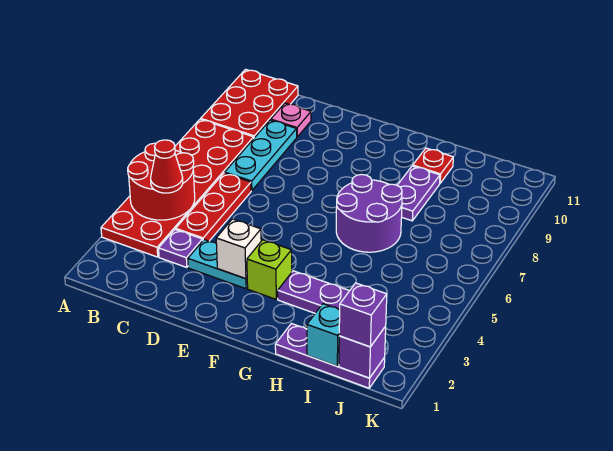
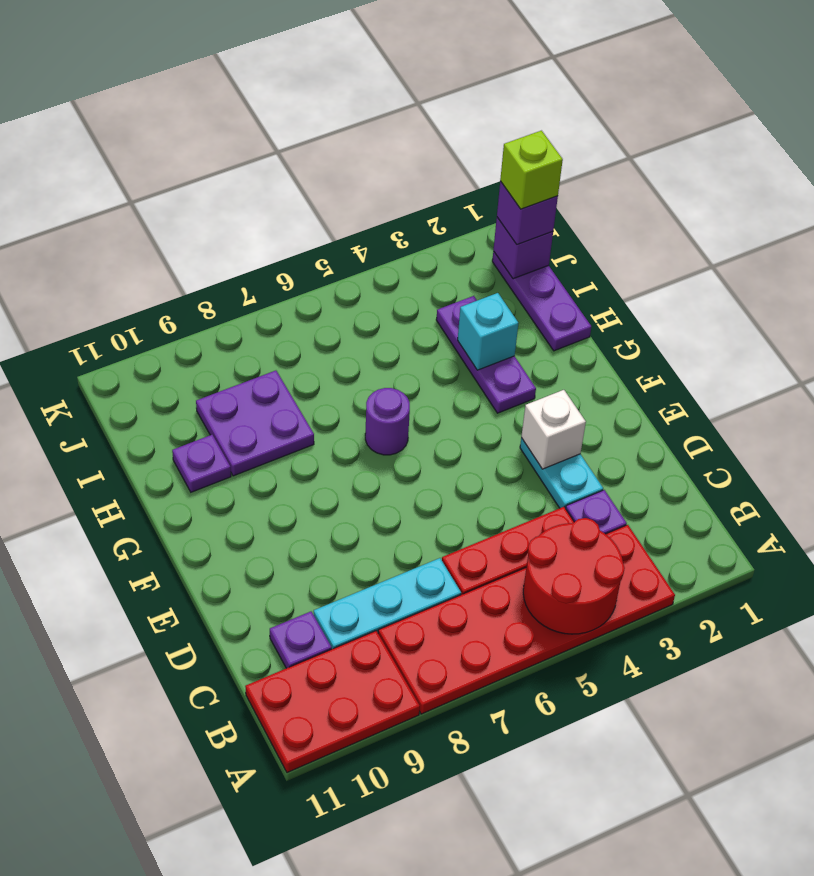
red 1x1 cone [151,140,183,193] -> none
pink 1x1 plate [271,103,311,137] -> purple 1x1 plate [270,612,332,668]
lime 1x1 brick [247,240,292,299] -> lime 1x1 brick moved to [500,131,563,209]
purple 2x2 round brick [336,174,402,252] -> purple 1x1 round brick [365,388,410,455]
purple 1x2 plate [397,166,440,221] -> purple 2x2 plate [196,371,314,476]
red 1x1 plate [413,148,453,183] -> purple 1x1 plate [172,435,231,492]
cyan 1x1 brick [307,304,340,366] -> cyan 1x1 brick moved to [458,293,518,370]

